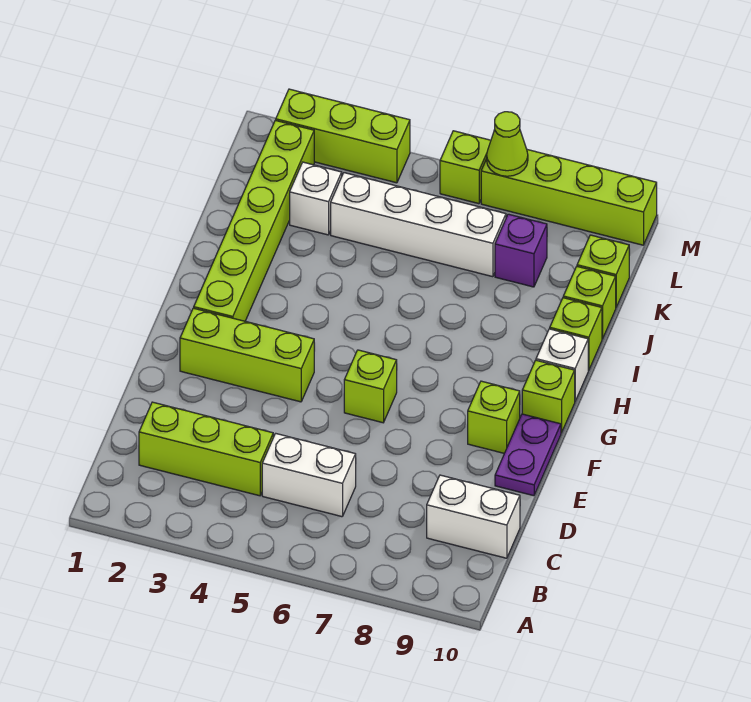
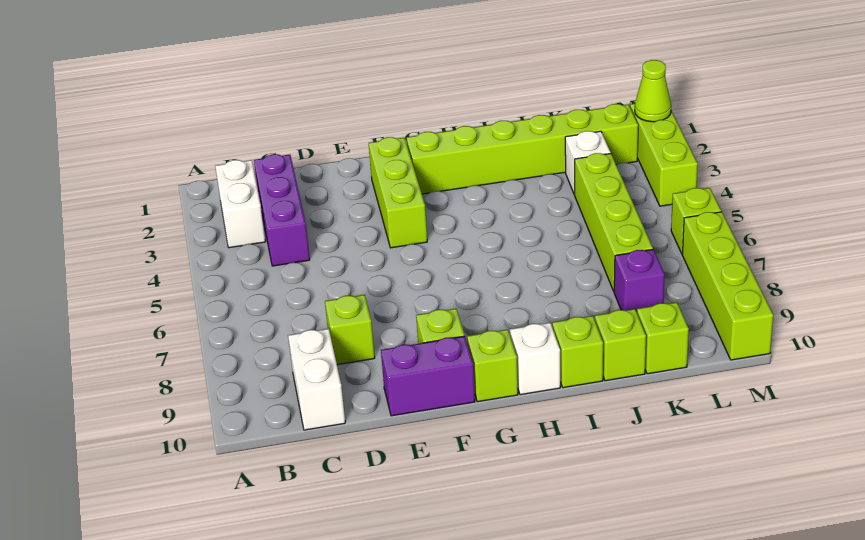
lime 1x3 brick [139,402,273,496] -> purple 1x3 brick [254,154,310,266]
white 1x2 brick [262,433,356,517] -> white 1x2 brick moved to [215,160,266,248]
purple 1x2 plate [495,414,561,496] -> purple 1x2 brick [381,336,475,416]
lime 1x1 brick [344,350,397,423] -> lime 1x1 brick moved to [325,295,375,365]
white 1x4 brick [331,173,506,277] -> lime 1x4 brick [575,153,653,291]
lime 1x1 cone [487,112,528,176] -> lime 1x1 cone moved to [635,60,671,122]

